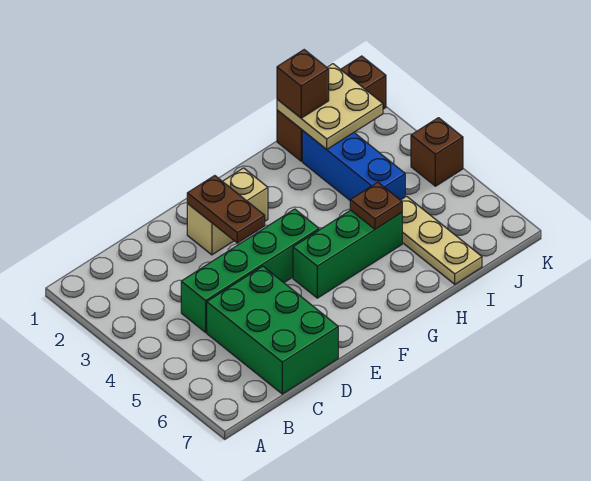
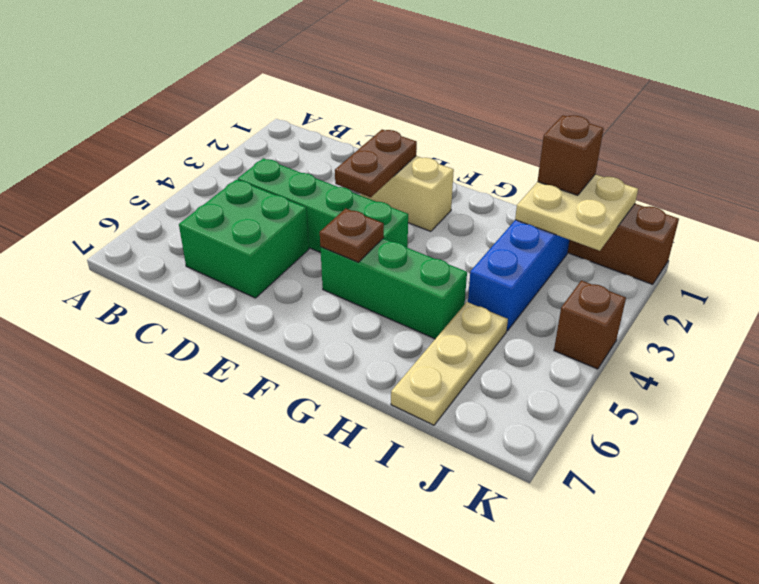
green 2x3 brick [207,266,338,394] -> green 2x2 brick [179,179,309,298]
brown 1x1 plate [350,182,402,229] -> brown 1x1 plate moved to [320,208,384,262]

